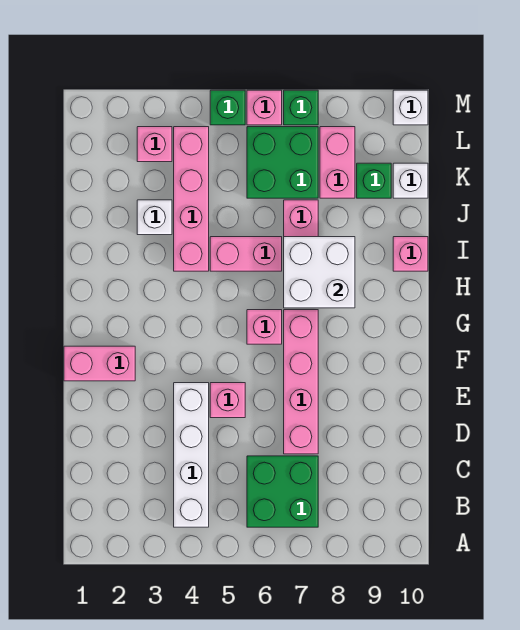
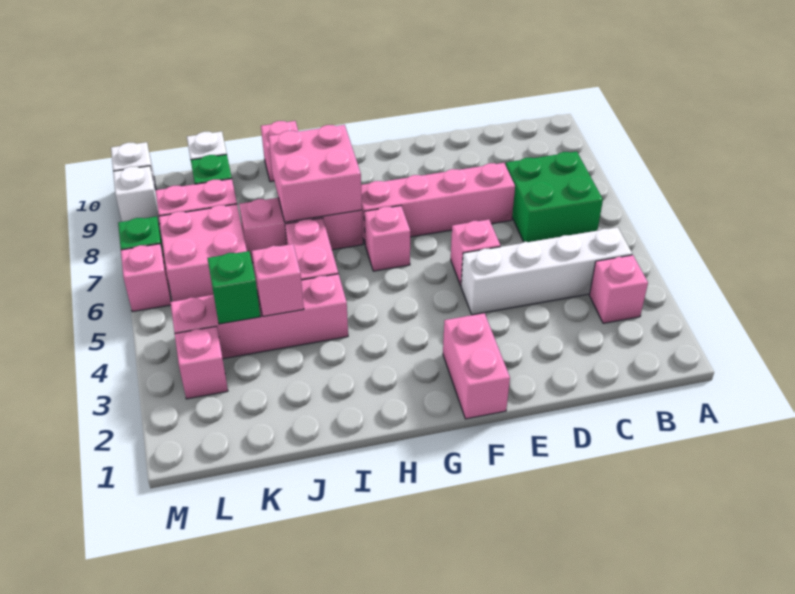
none -> pink 1x1 brick [590,255,648,323]
white 2x2 brick [284,237,355,308] -> pink 2x2 brick [269,125,362,222]
white 1x1 brick [137,200,172,235] -> white 1x1 brick moved to [113,166,160,224]
none -> pink 1x1 brick [252,244,304,316]
green 2x2 brick [247,127,318,198] -> pink 2x2 brick [159,204,247,301]
green 1x1 brick [210,90,245,125] -> green 1x1 brick moved to [207,251,260,324]

